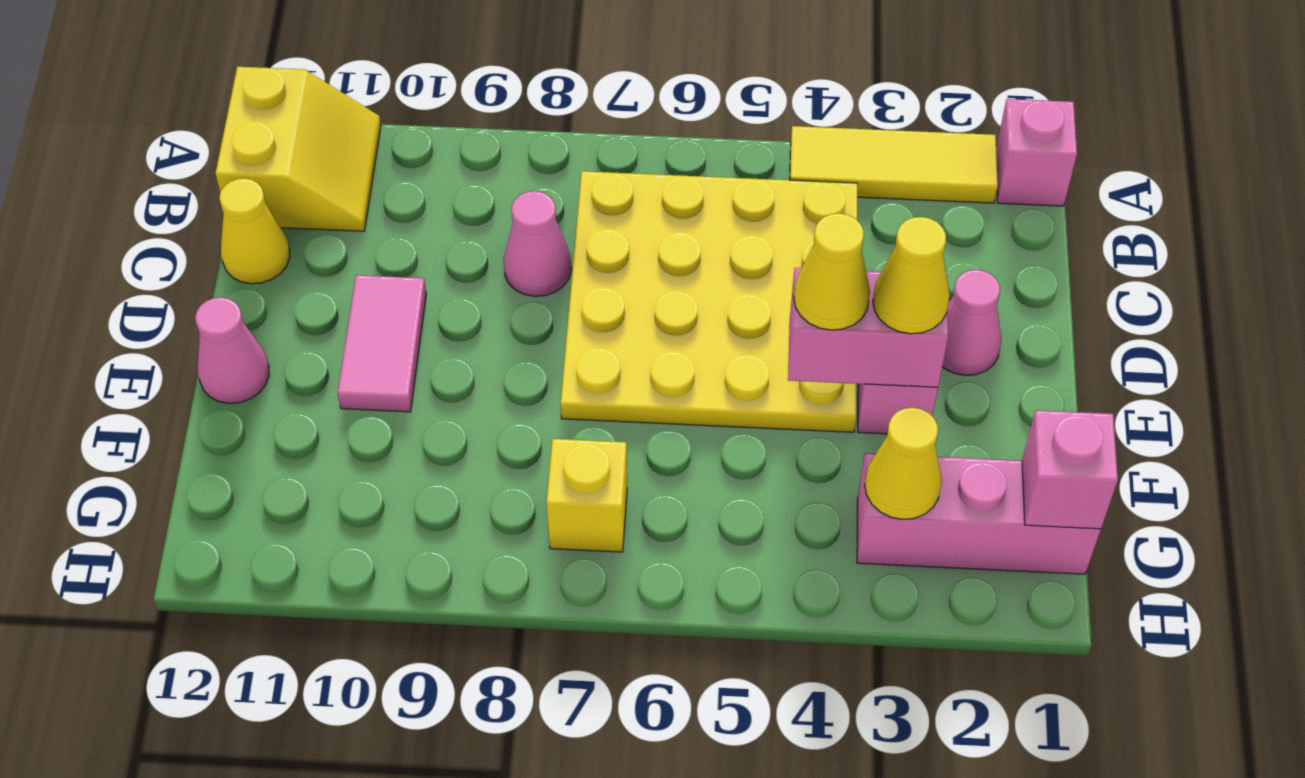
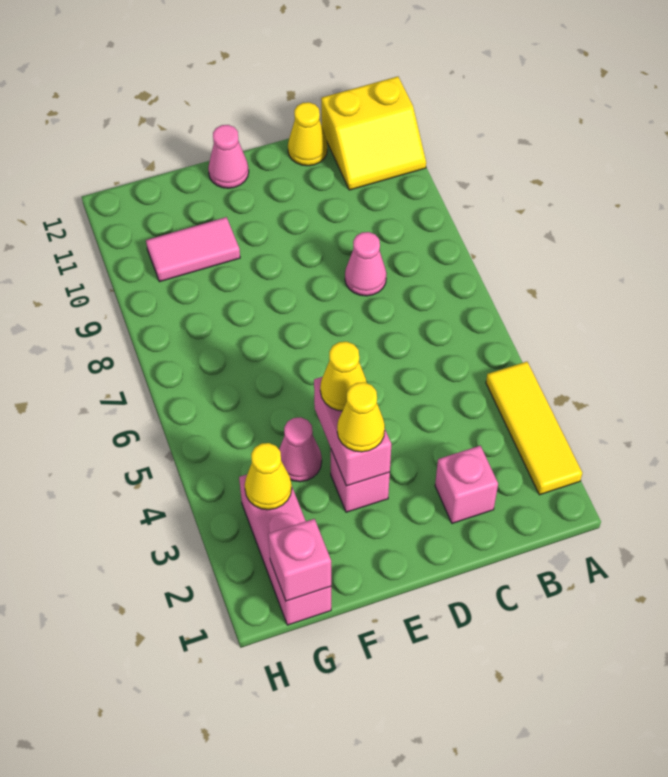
pink 1x1 brick [996,99,1077,206] -> pink 1x1 brick moved to [435,446,498,523]
yellow 4x4 plate [561,171,857,432] -> none
pink 1x1 cone [942,270,1001,375] -> pink 1x1 cone moved to [279,417,322,482]
pink 1x2 tile [338,275,426,412] -> pink 1x2 tile moved to [146,217,240,282]
yellow 1x1 brick [546,439,627,552] -> none

